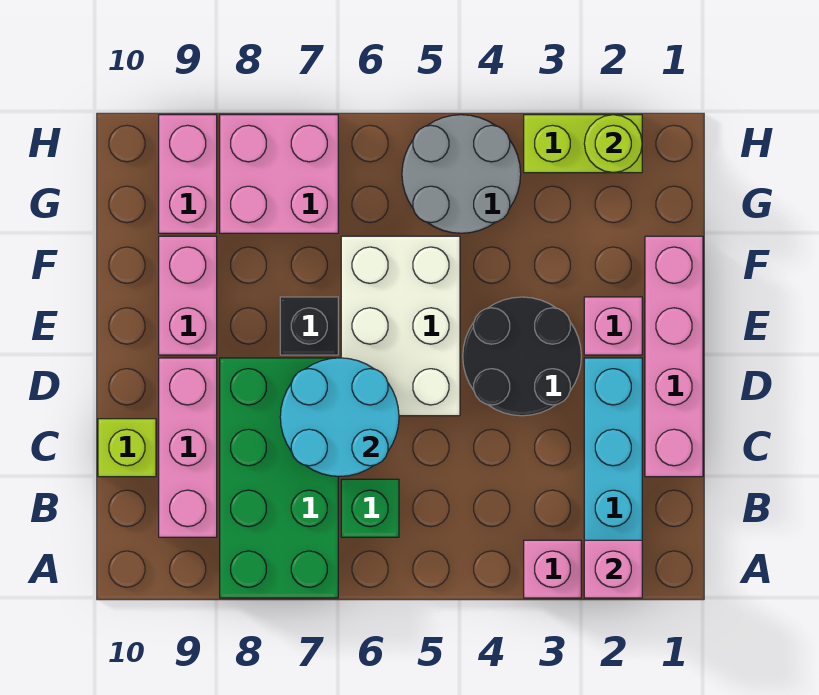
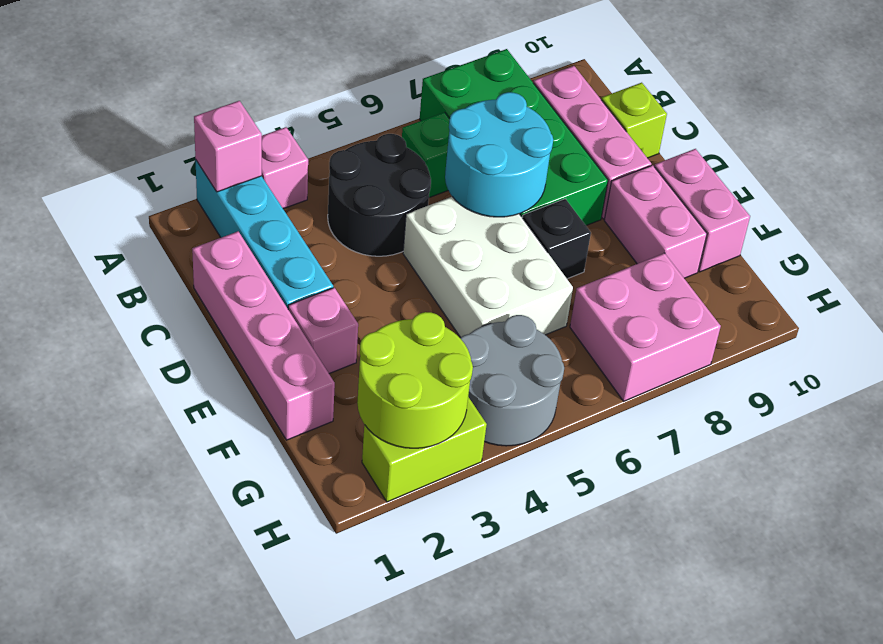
black 2x2 round brick [463,297,581,416] -> black 2x2 round brick moved to [328,134,431,256]
pink 1x2 brick [159,115,217,233] -> pink 1x2 brick moved to [654,149,750,272]
lime 1x1 round brick [584,115,642,173] -> lime 2x2 round brick [357,312,473,448]

